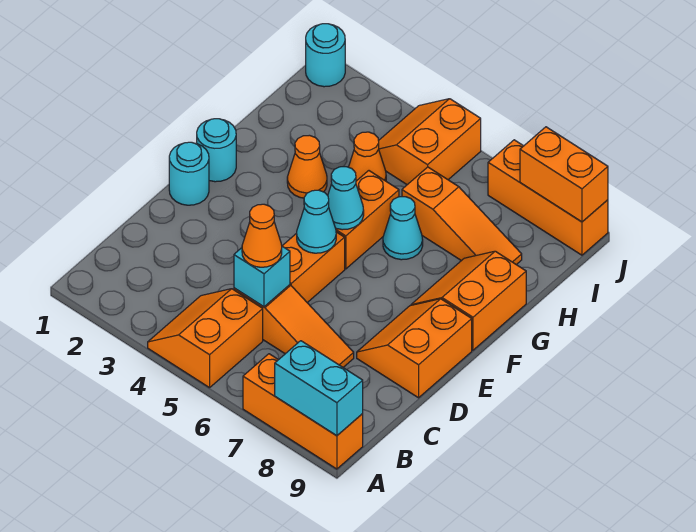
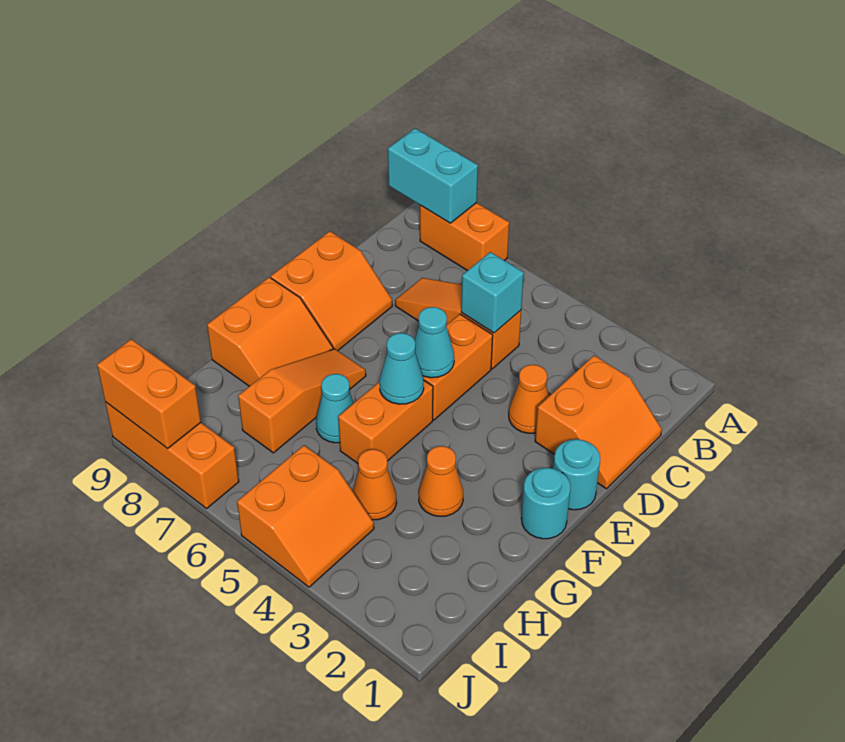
orange 2x2 slope [148,289,263,388] -> orange 2x2 slope moved to [535,355,662,489]
orange 1x3 brick [243,354,363,469] -> orange 1x2 brick [420,203,509,271]
orange 1x1 cone [242,204,282,267] -> orange 1x1 cone moved to [509,365,549,433]
orange 1x3 slope [402,167,522,265] -> orange 1x3 slope turned to [238,349,366,453]
cyan 1x1 round brick [306,24,345,87] -> none

